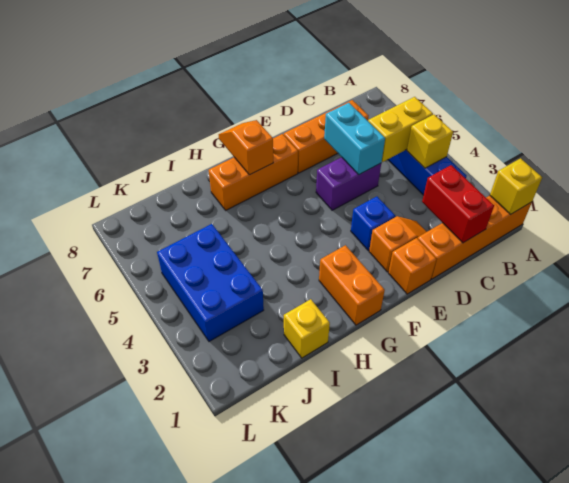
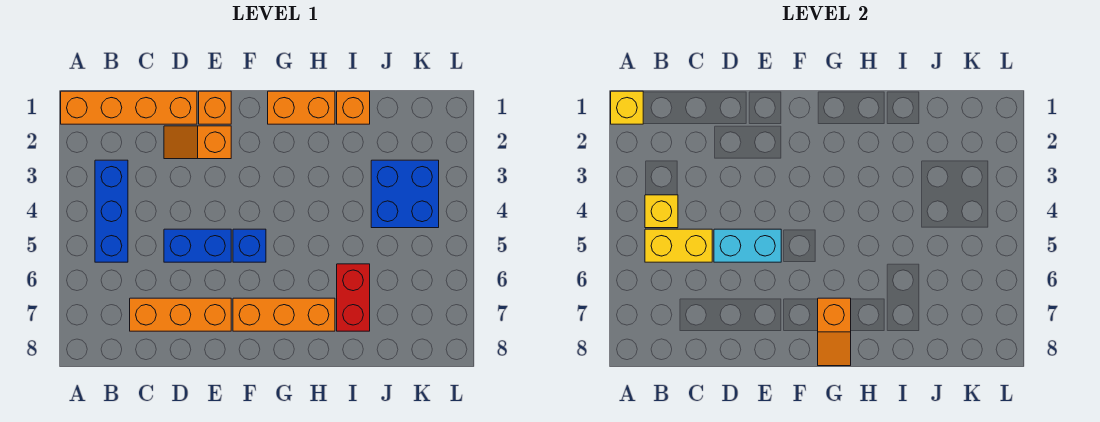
red 1x2 brick [422,165,494,243] -> red 1x2 brick moved to [337,264,370,331]
purple 1x2 brick [316,157,381,210] -> blue 1x2 brick [164,229,231,262]
cyan 1x2 brick [324,103,385,174] -> cyan 1x2 brick turned to [714,229,781,262]
blue 1x1 brick [351,196,395,250] -> blue 1x1 brick moved to [233,229,266,262]
orange 1x2 brick [319,245,385,325] -> orange 1x2 brick turned to [268,91,335,124]
yellow 1x1 brick [284,299,330,358] -> orange 1x1 brick [337,91,370,124]
blue 2x3 brick [157,224,264,341] -> blue 2x2 brick [371,160,439,228]

